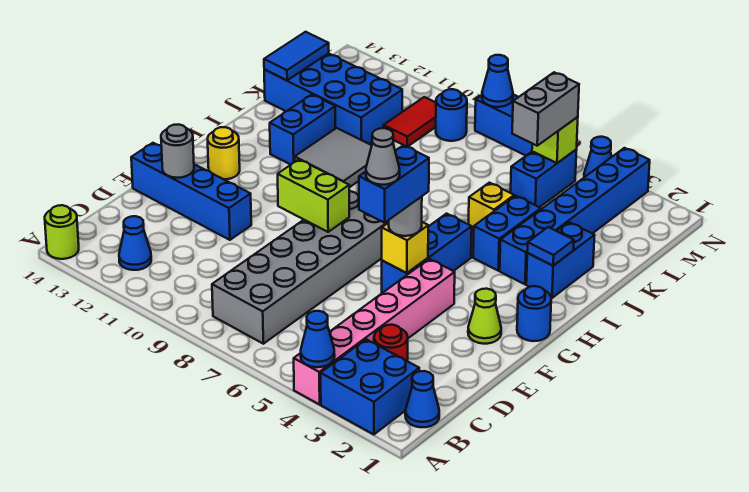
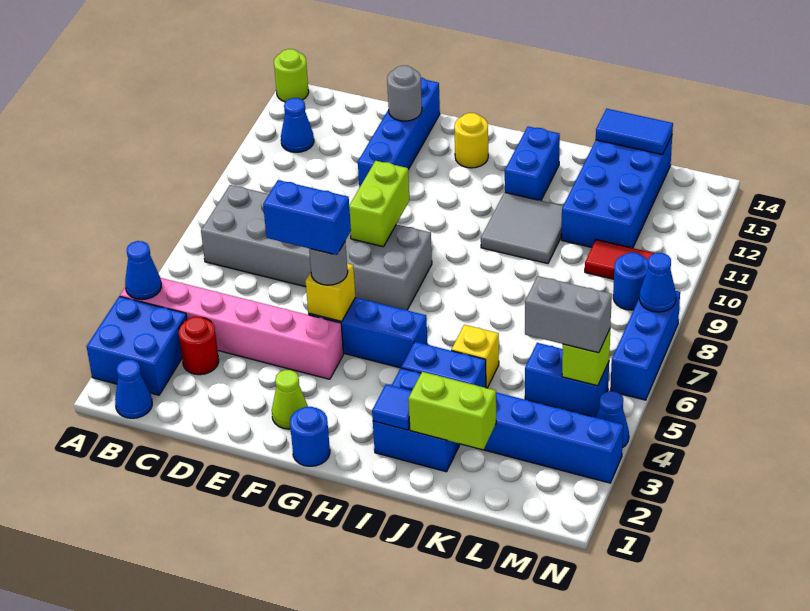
grey 1x1 cone [366,128,400,185] -> none
blue 1x2 brick [270,95,336,165] -> blue 1x2 brick turned to [505,126,560,201]
none -> lime 1x2 brick [408,372,496,450]

